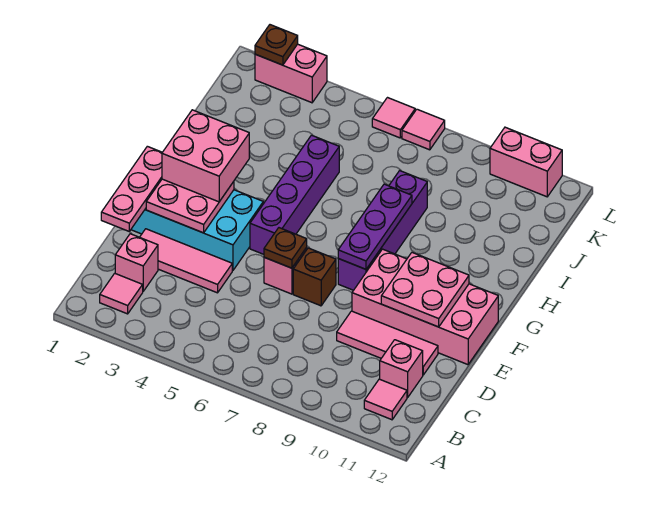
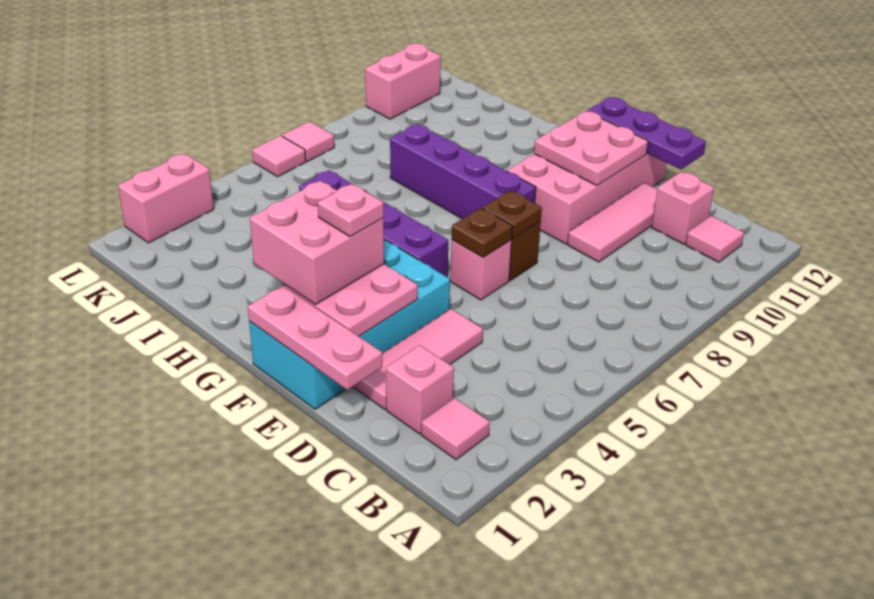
none -> pink 1x1 plate [318,184,384,237]
purple 1x3 plate [338,184,412,269] -> purple 1x3 plate moved to [587,97,706,169]
brown 1x1 plate [255,25,298,65] -> brown 1x1 plate moved to [482,190,542,238]

